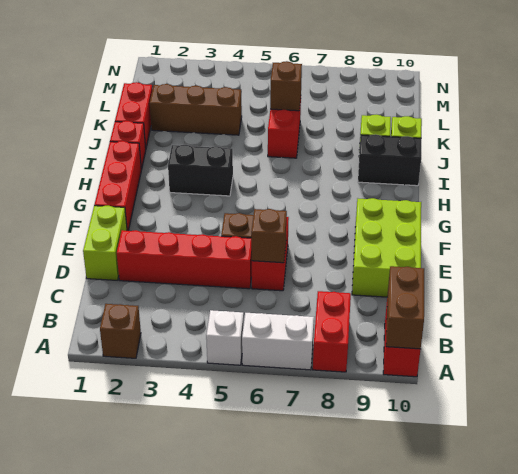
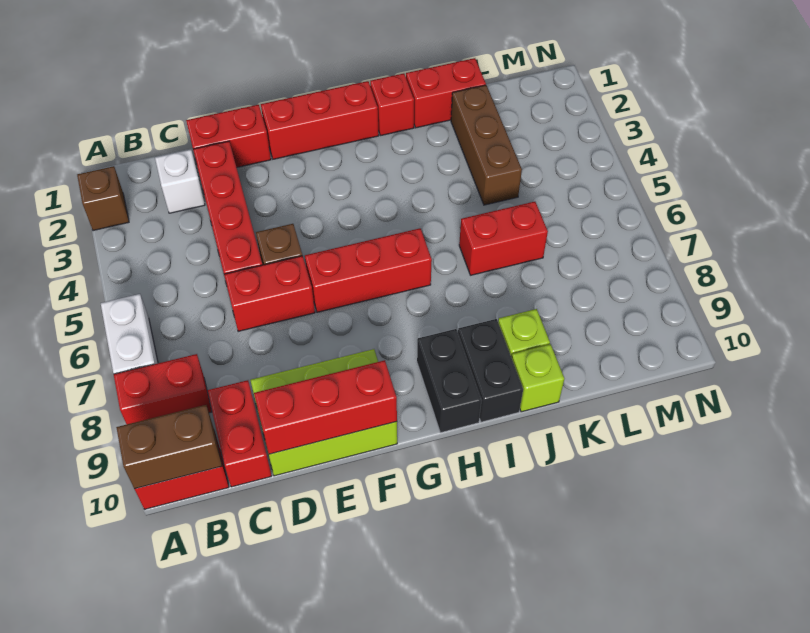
white 1x1 brick [206,310,244,365] -> white 1x1 brick moved to [155,150,205,213]
none -> red 1x2 brick [207,380,271,487]
lime 1x2 brick [83,205,127,280] -> red 1x2 brick [186,105,271,168]
brown 1x1 brick [251,209,287,263] -> none
none -> red 1x3 brick [254,360,397,454]
none -> red 1x3 brick [305,228,432,312]
black 1x2 brick [168,145,233,196] -> black 1x2 brick moved to [417,329,482,433]
brown 1x1 brick [270,61,302,111] -> none

